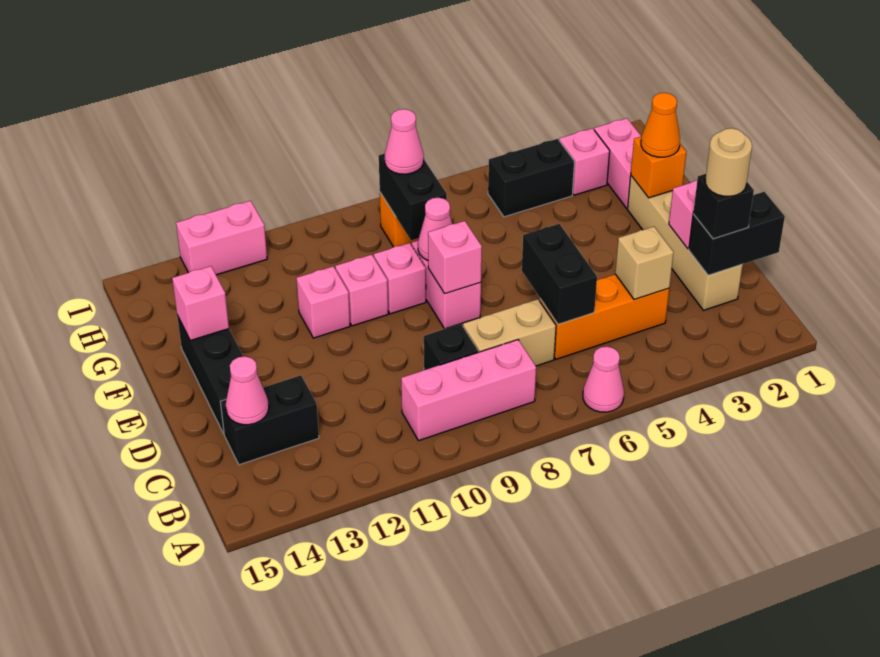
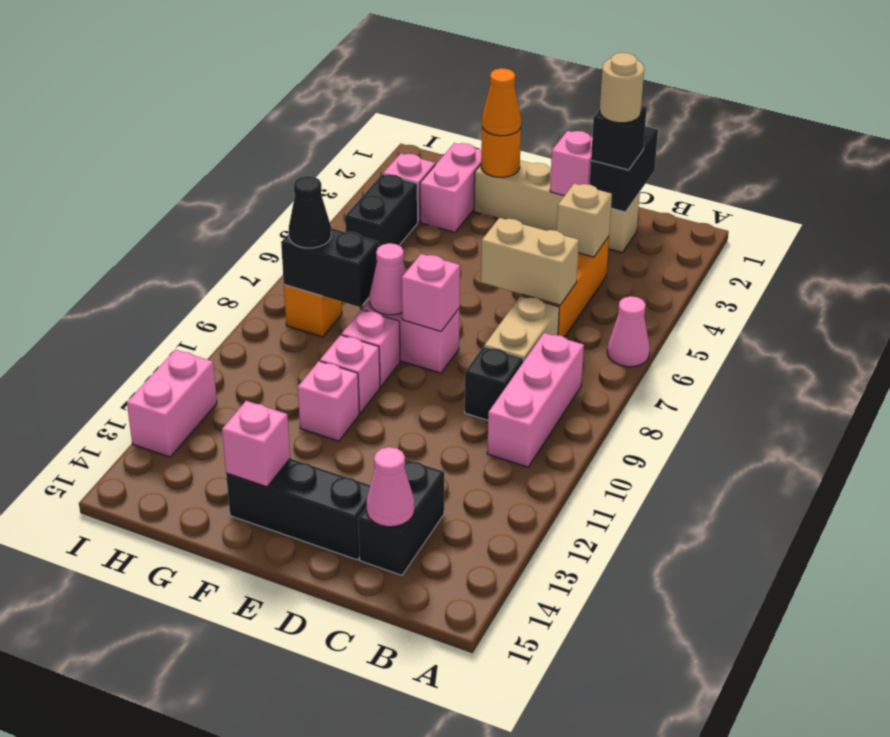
black 1x2 brick [522,224,597,324] -> tan 1x2 brick [481,218,579,305]
orange 1x1 brick [631,136,686,198] -> orange 1x1 round brick [481,128,521,177]
pink 1x2 brick [594,118,641,208] -> pink 1x2 brick turned to [420,143,481,232]
pink 1x1 cone [385,109,424,174] -> black 1x1 cone [289,176,331,248]

